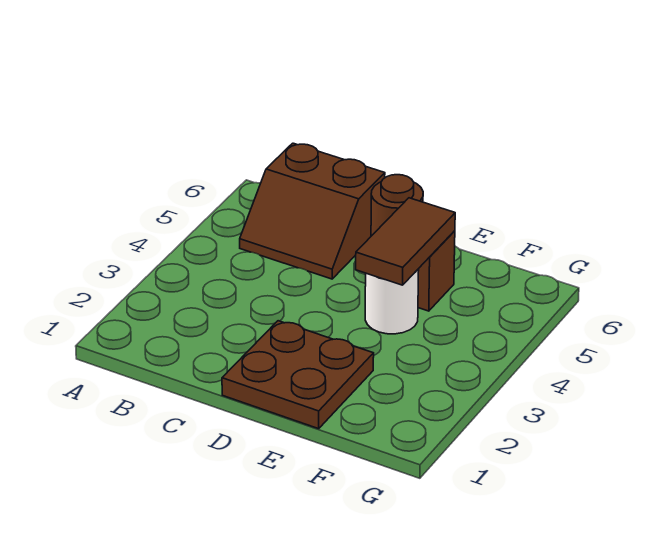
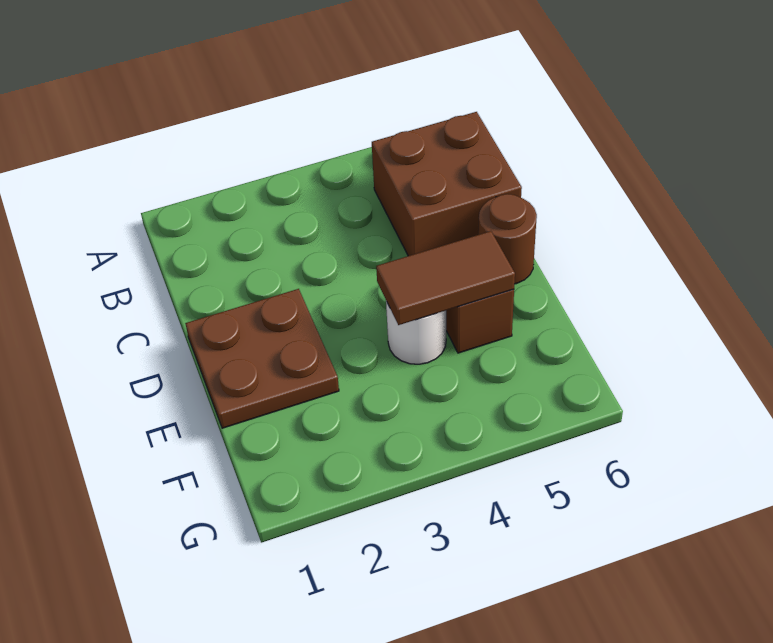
brown 2x2 slope [240,143,385,279] -> brown 2x2 brick [372,112,522,256]

